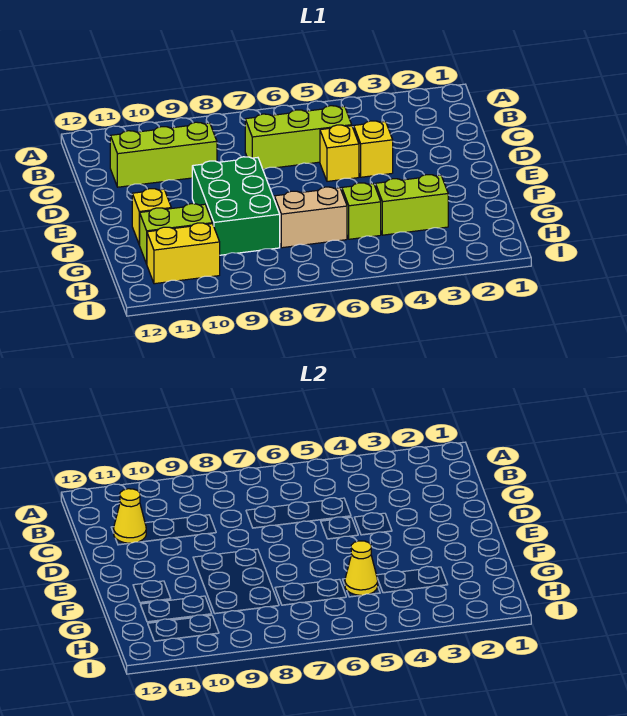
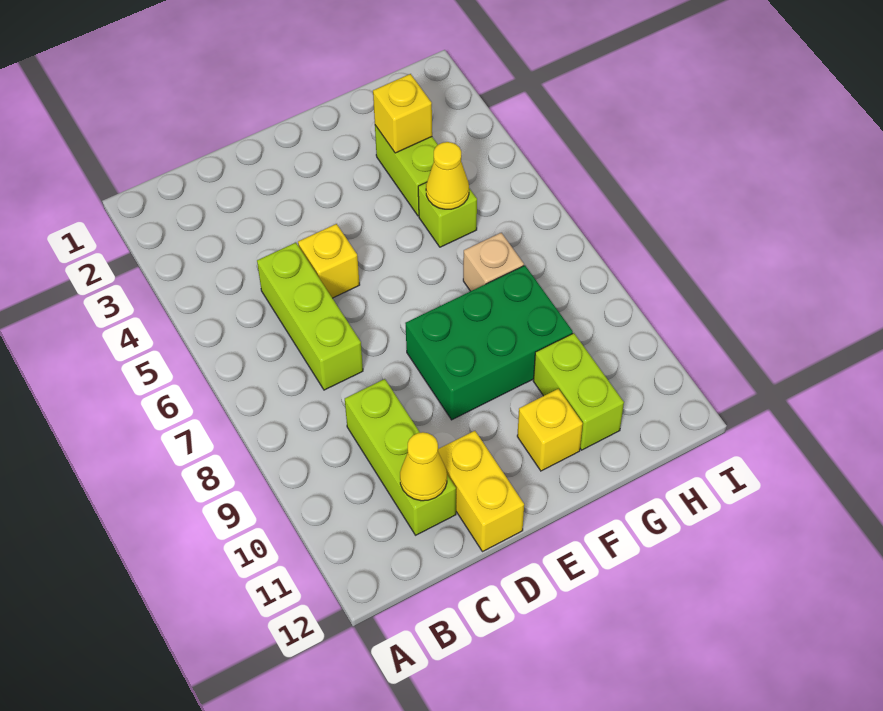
yellow 1x1 brick [354,121,393,177] -> yellow 1x1 brick moved to [373,74,432,153]
tan 1x2 brick [274,187,347,248] -> tan 1x1 brick [463,233,524,291]
yellow 1x2 brick [147,223,220,284] -> yellow 1x2 brick moved to [438,431,524,552]

